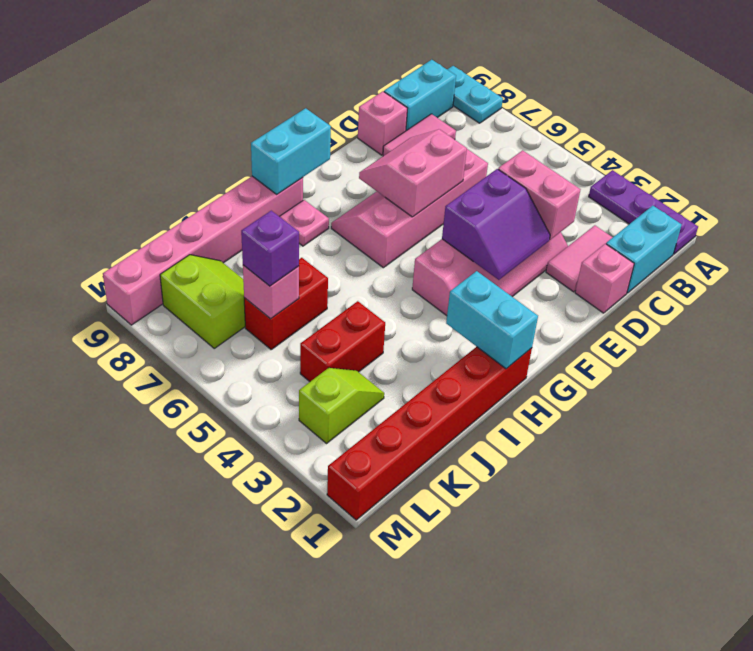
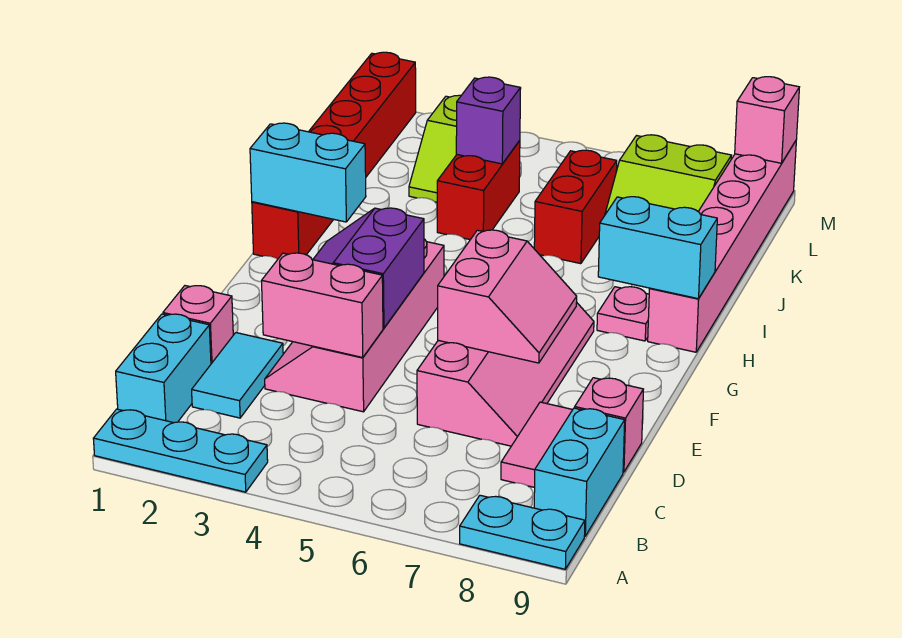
purple 1x3 plate [589,170,698,254] -> cyan 1x3 plate [93,409,268,492]
pink 1x2 tile [546,225,613,292] -> cyan 1x2 tile [192,333,283,418]
cyan 1x2 brick [251,108,331,194] -> cyan 1x2 brick turned to [598,197,717,299]
pink 1x1 brick [243,265,299,319] -> pink 1x1 brick moved to [735,77,799,163]
purple 1x1 brick [241,211,299,286] -> purple 1x1 brick moved to [456,77,521,164]

